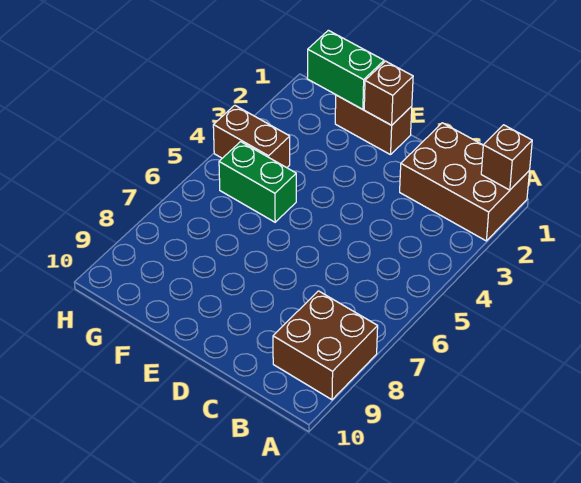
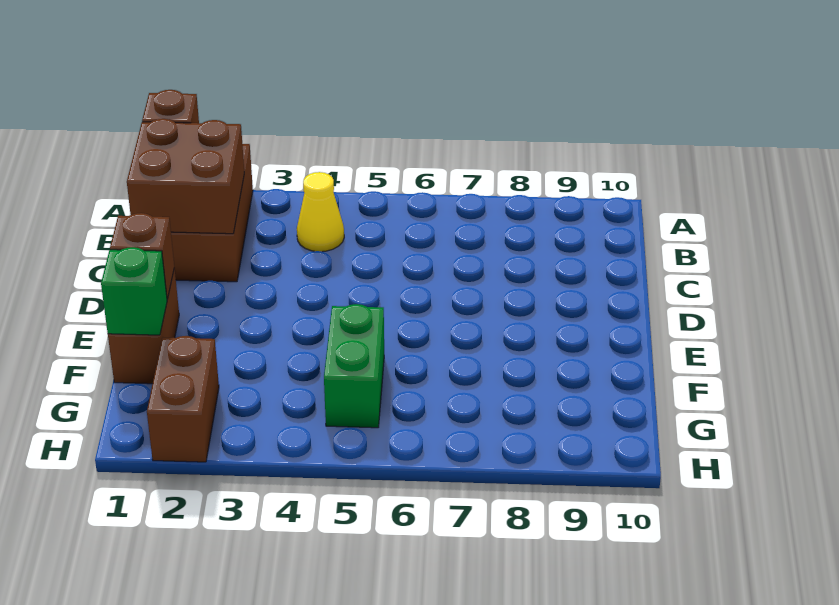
brown 2x2 brick [273,291,378,400] -> brown 2x2 brick moved to [127,119,244,234]
none -> yellow 1x1 cone [297,172,344,252]
green 1x2 brick [307,30,384,109] -> green 1x1 brick [101,247,167,335]
brown 1x2 brick [213,105,290,168] -> brown 1x2 brick moved to [147,336,219,462]

